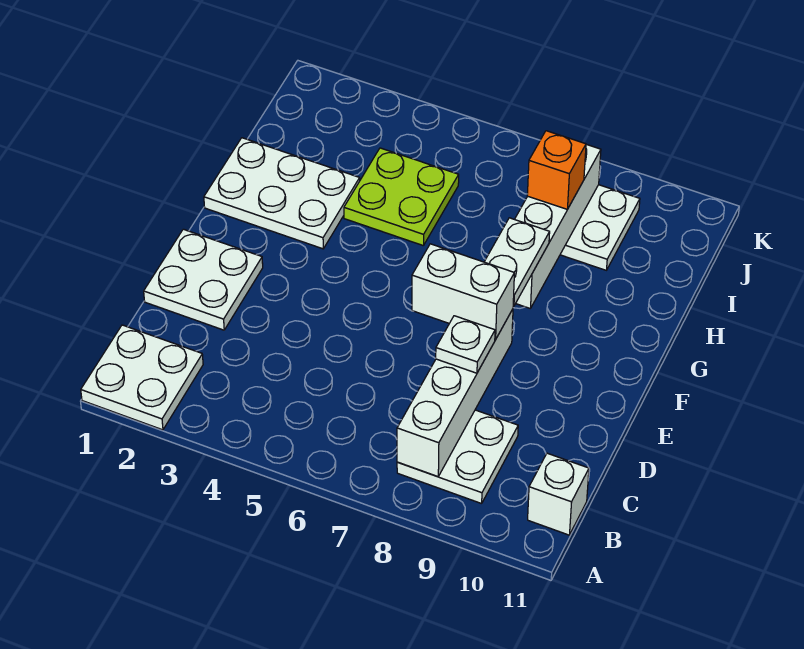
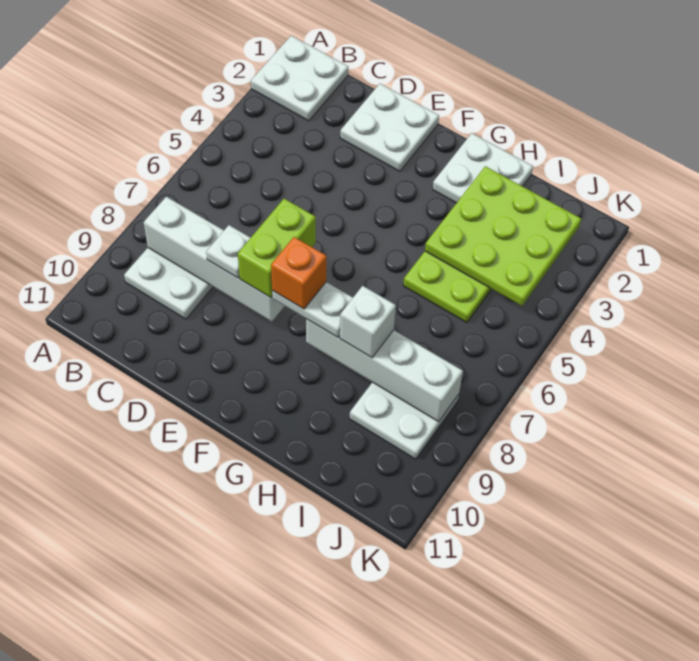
white 1x1 brick [528,453,589,535] -> white 1x1 brick moved to [340,286,396,358]
white 1x2 brick [412,244,514,339] -> lime 1x2 brick [238,199,316,297]
white 2x3 plate [204,138,360,249] -> white 2x2 plate [433,133,533,203]
none -> lime 3x3 plate [425,166,581,306]
orange 1x1 brick [527,131,586,209] -> orange 1x1 brick moved to [271,237,327,309]

